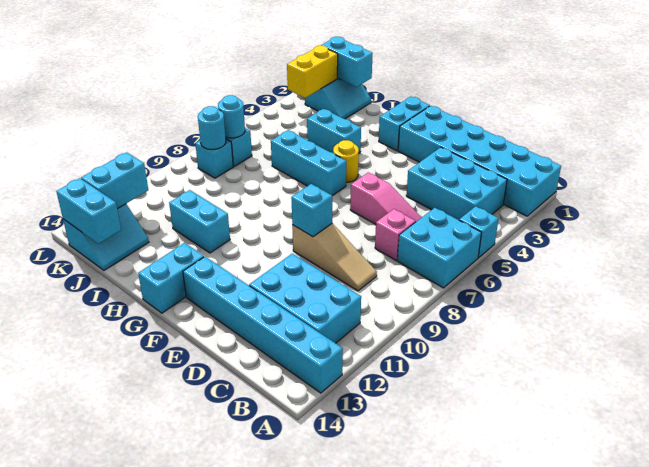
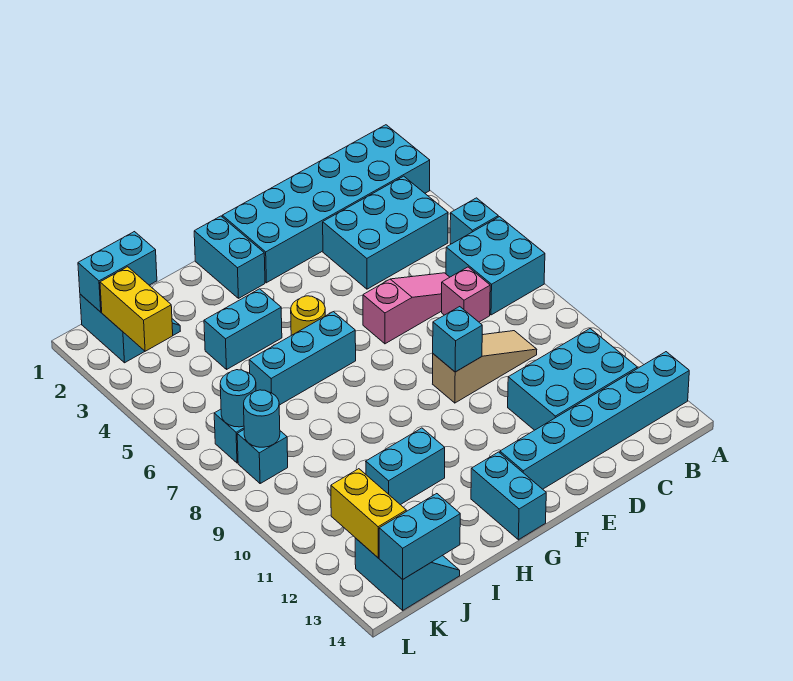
cyan 1x2 brick [81,152,148,209] -> yellow 1x2 brick [331,469,406,558]

